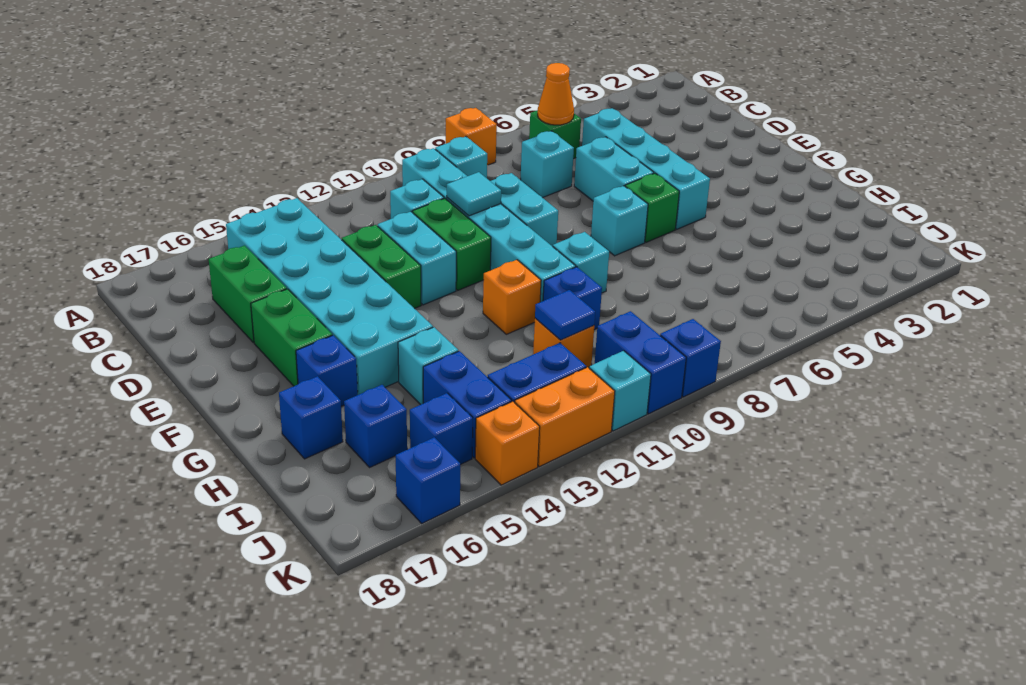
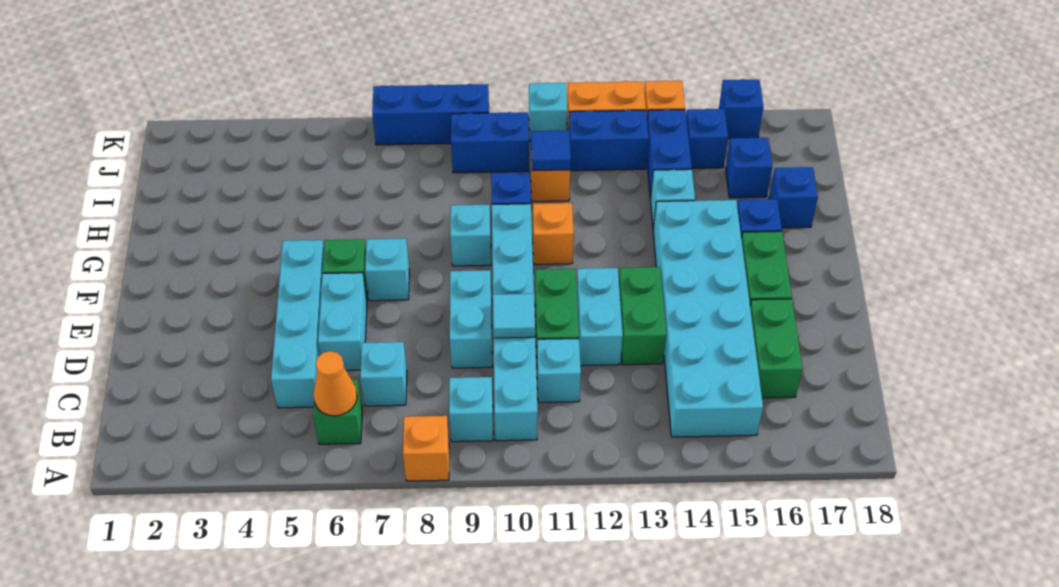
blue 1x2 brick [595,311,686,414] -> blue 1x2 brick turned to [451,112,529,173]
blue 1x1 brick [660,319,721,397] -> blue 1x3 brick [372,84,489,145]

